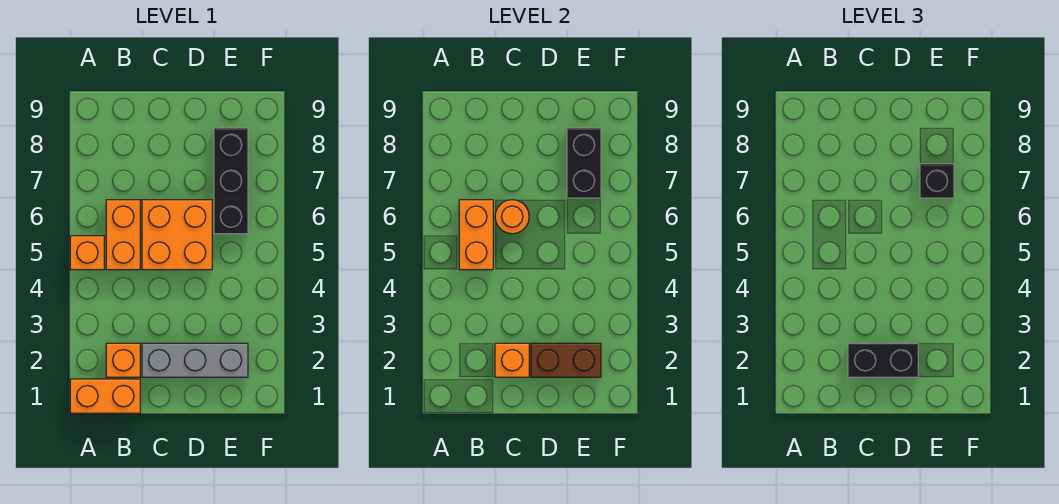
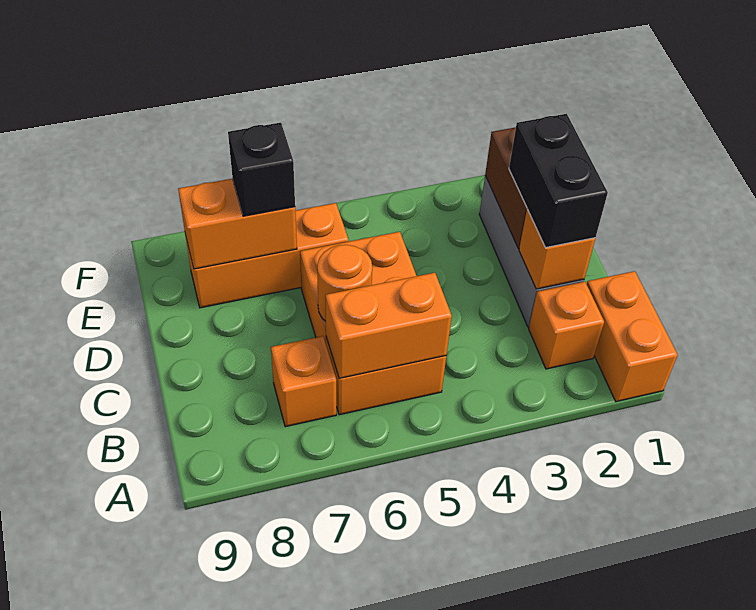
orange 1x1 brick [70,236,104,270] -> orange 1x1 brick moved to [271,336,336,427]
black 1x3 brick [214,128,248,234] -> orange 1x3 brick [185,203,349,308]
black 1x2 brick [567,128,601,198] -> orange 1x2 brick [178,179,297,269]

